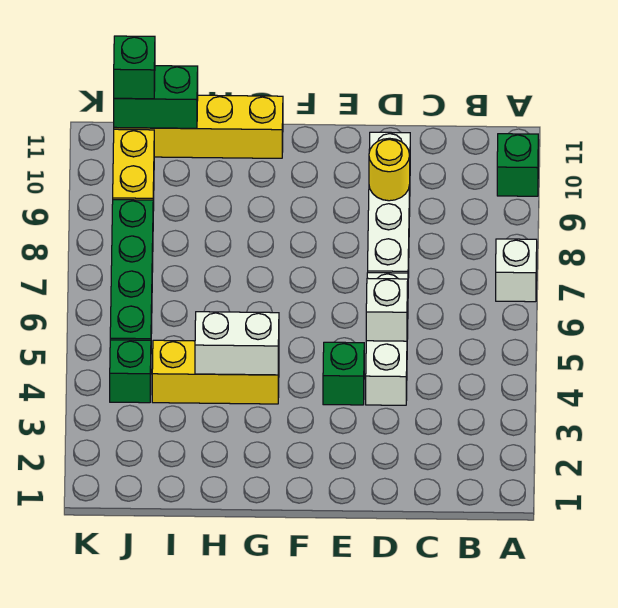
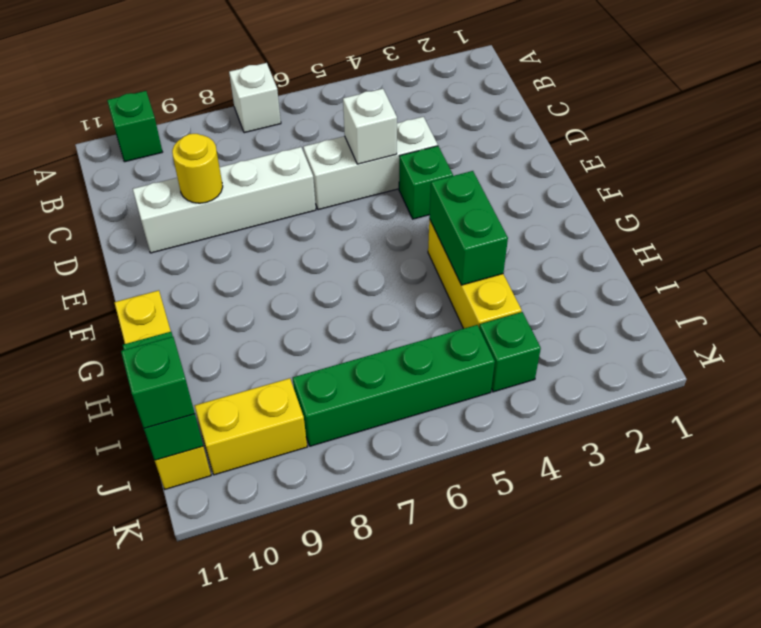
white 1x2 brick [195,312,279,375] -> green 1x2 brick [429,171,508,285]

